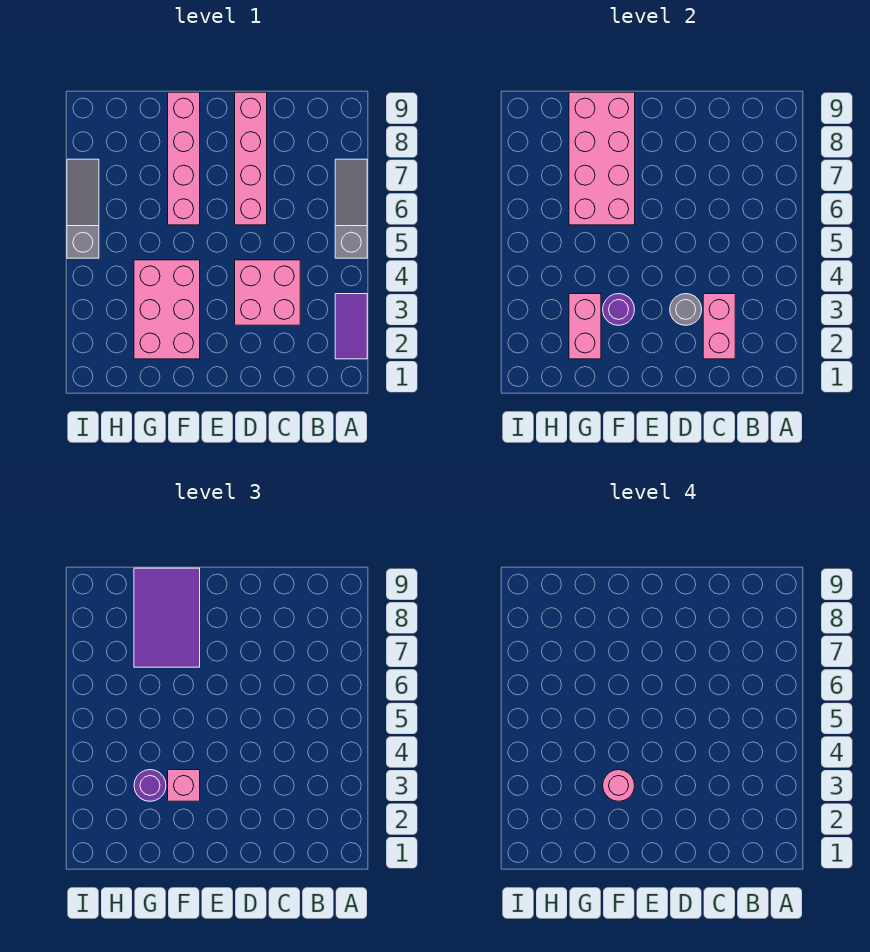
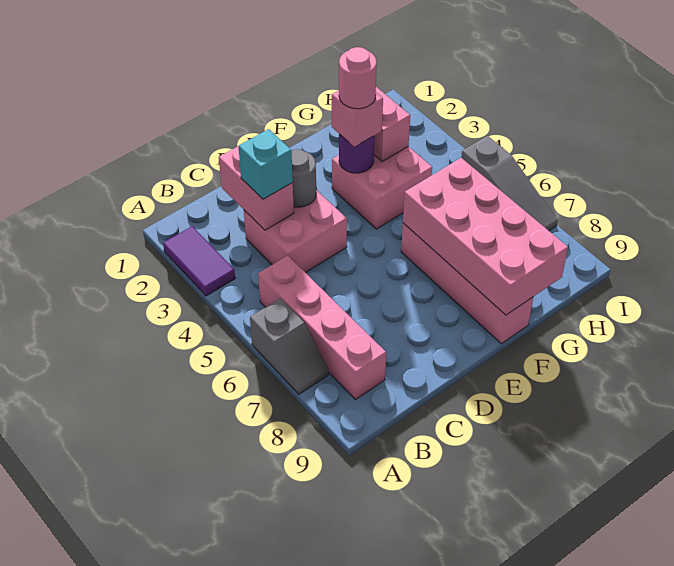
grey 1x3 slope [335,159,367,258] -> grey 1x2 slope [250,298,329,394]
none -> cyan 1x1 brick [239,129,293,199]
pink 1x4 brick [235,92,267,225] -> pink 1x4 brick moved to [258,256,386,400]
pink 2x3 brick [134,260,200,359] -> pink 2x2 brick [332,147,432,229]
purple 2x3 tile [134,568,200,667] -> none
purple 1x1 round brick [134,770,166,801] -> none

